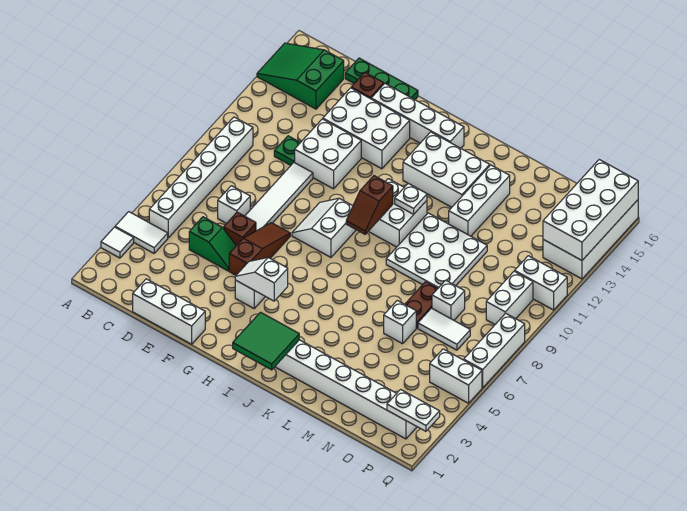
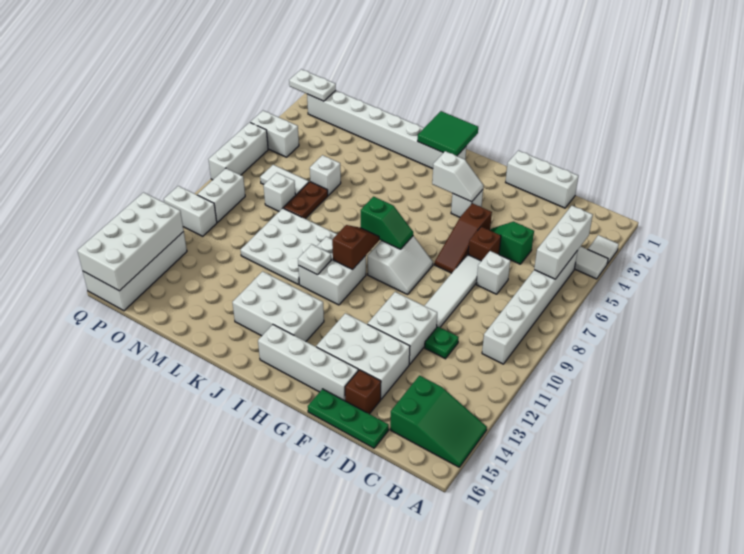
none -> green 1x2 slope [361,197,413,249]
white 1x3 brick [449,165,510,236] -> white 1x3 brick moved to [534,206,593,279]

